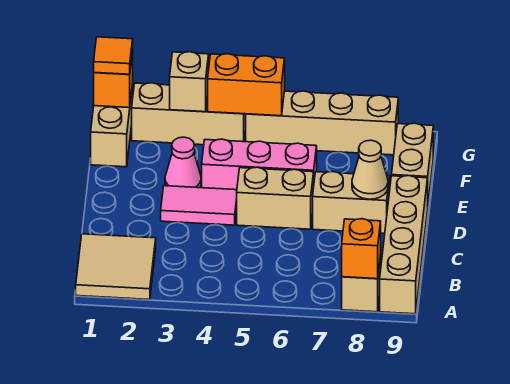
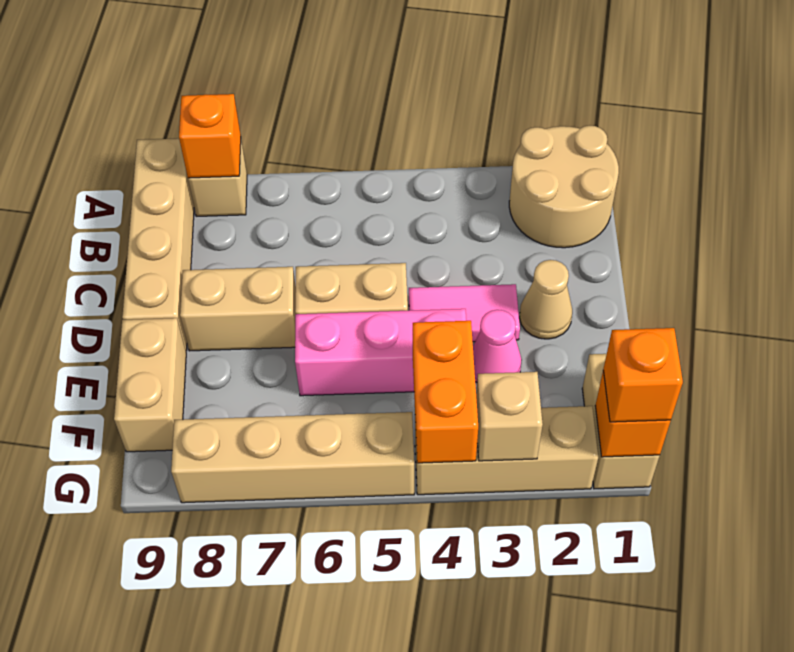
tan 2x2 tile [76,234,156,300] -> tan 2x2 round brick [509,126,619,248]
tan 1x1 cone [352,140,388,199] -> tan 1x1 cone moved to [519,260,572,339]
orange 1x1 tile [94,37,133,74] -> orange 1x1 brick [603,328,683,422]
orange 1x2 brick [208,54,285,116] -> orange 1x2 brick turned to [413,321,478,463]

